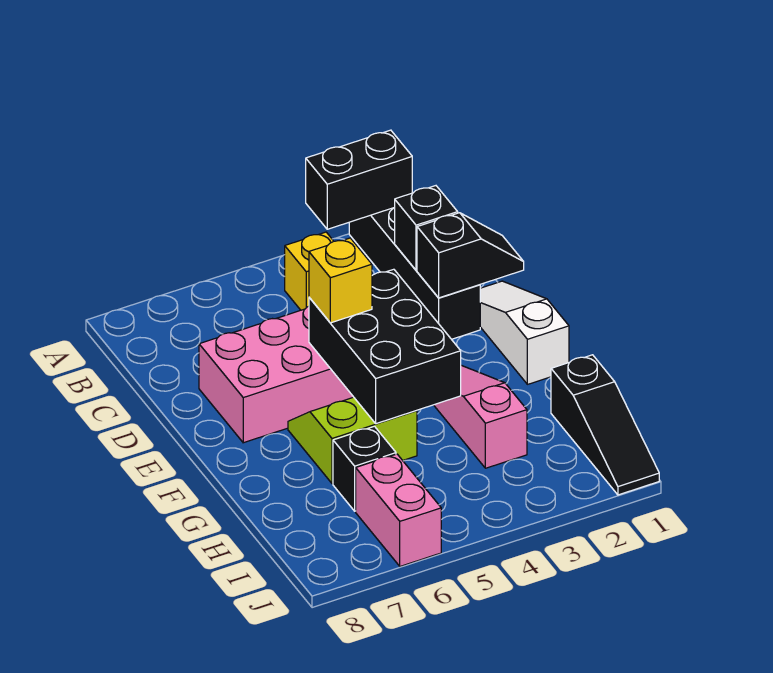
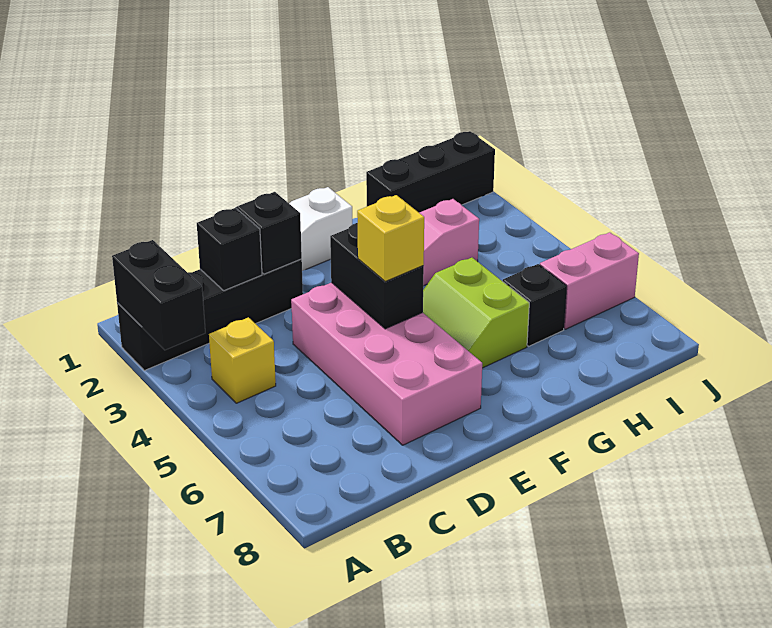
black 2x3 brick [309,269,461,424] -> black 1x2 brick [330,223,424,329]
black 1x3 slope [551,355,659,495] -> black 1x3 brick [366,131,495,213]

